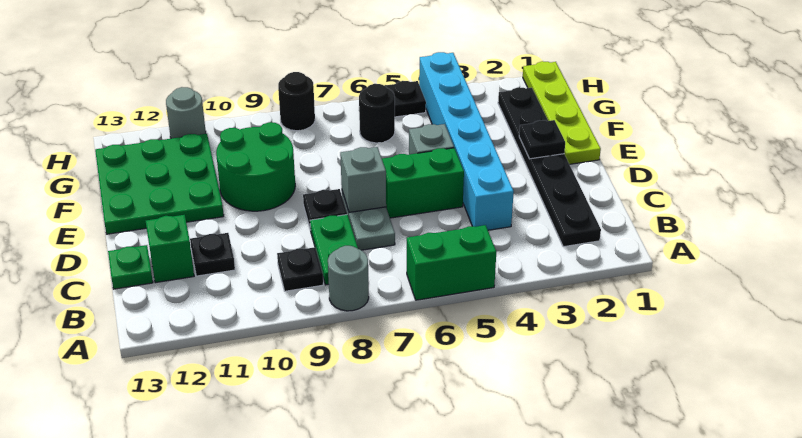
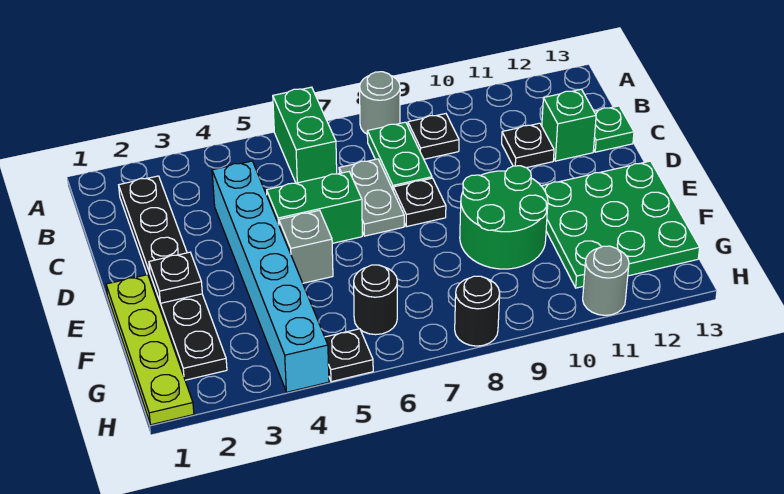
green 1x2 brick [407,225,496,300] -> green 1x2 brick turned to [273,87,337,183]
grey 1x1 brick [340,147,386,212] -> none

